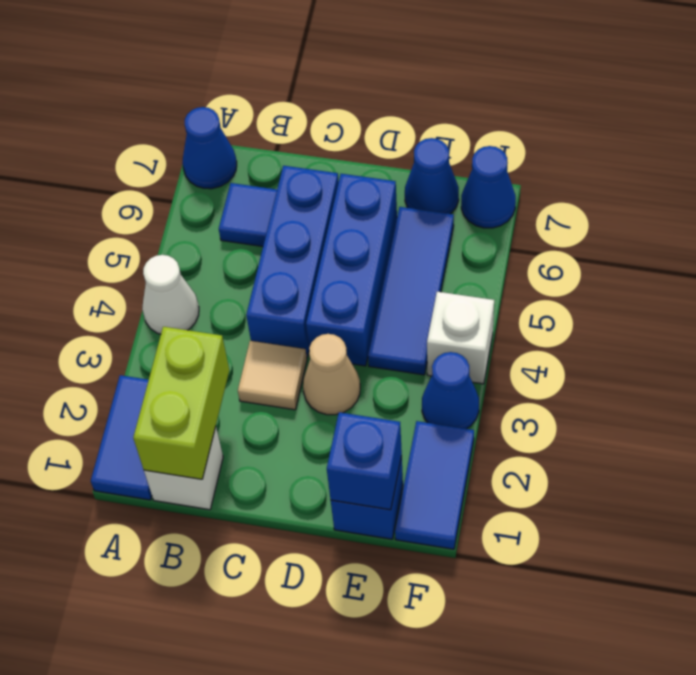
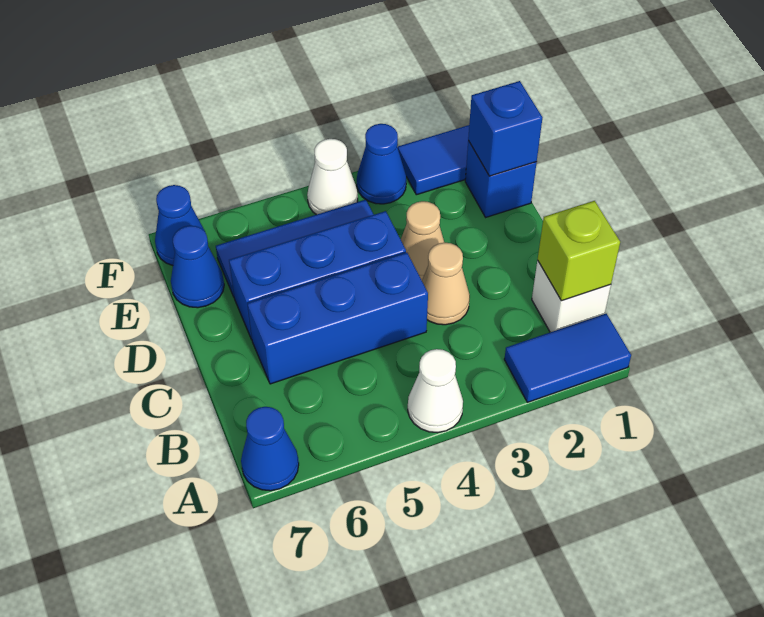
lime 1x2 brick [133,327,229,479] -> lime 1x1 brick [538,201,620,301]
blue 1x1 tile [219,183,277,246] -> none
tan 1x1 tile [238,341,307,410] -> tan 1x1 cone [422,243,470,325]
white 1x1 brick [427,292,494,384] -> white 1x1 cone [307,139,358,215]

